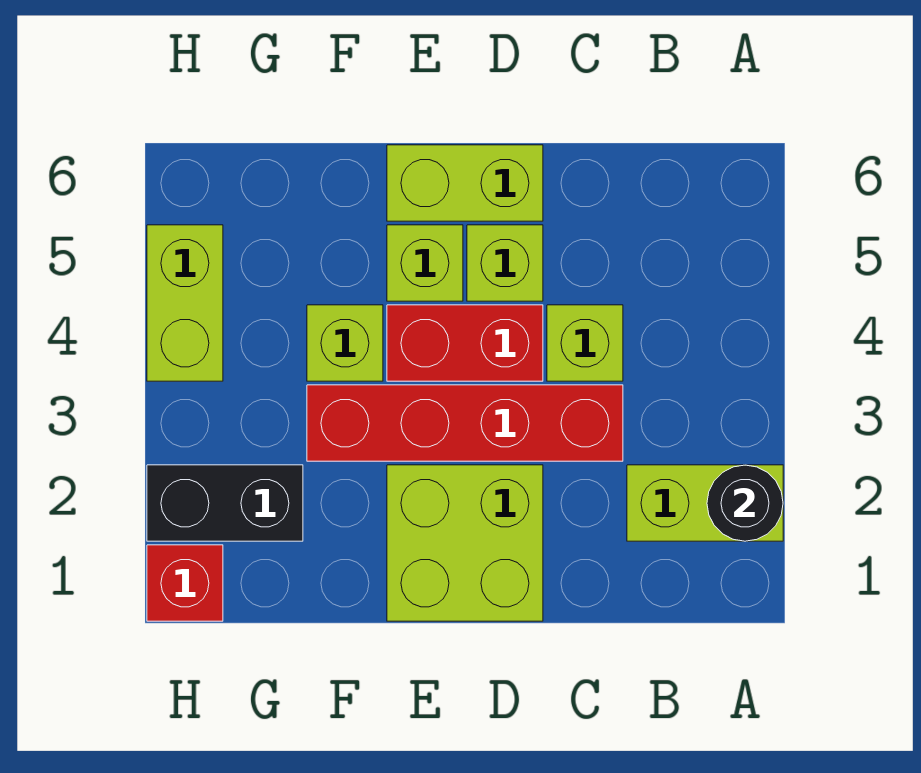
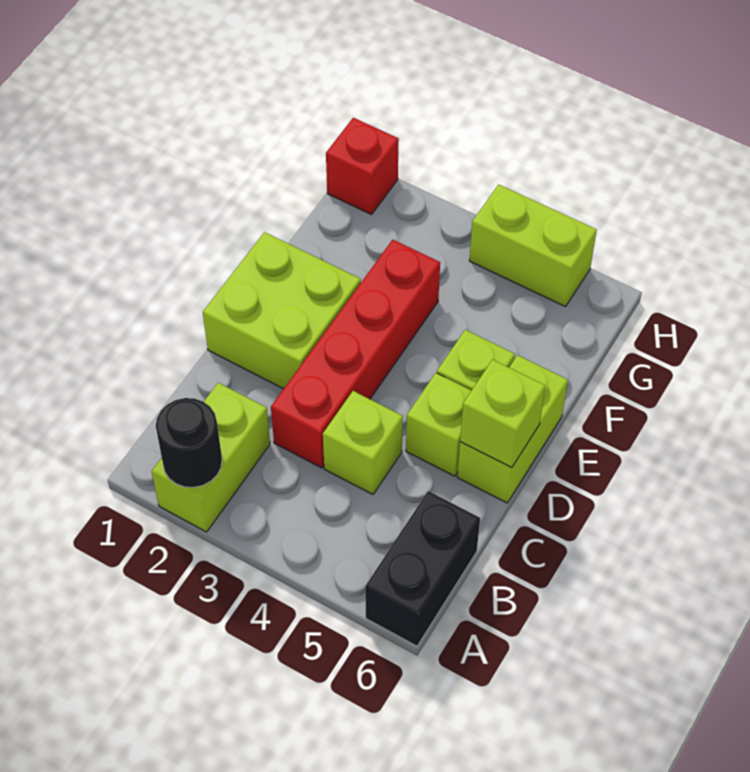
red 1x2 brick [387,305,543,381] -> none
lime 1x1 brick [307,305,383,381] -> lime 1x1 brick moved to [460,360,545,468]
black 1x2 brick [147,465,303,541] -> black 1x2 brick moved to [365,491,480,646]

